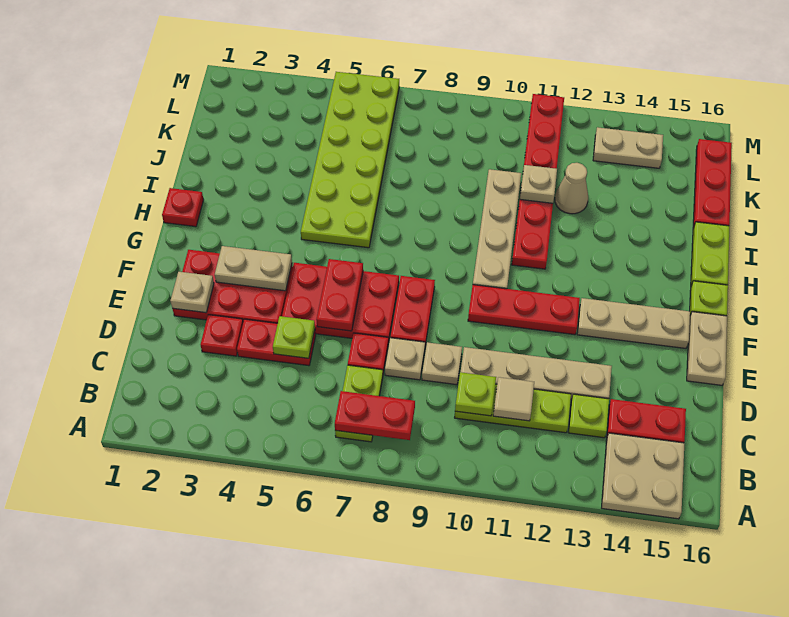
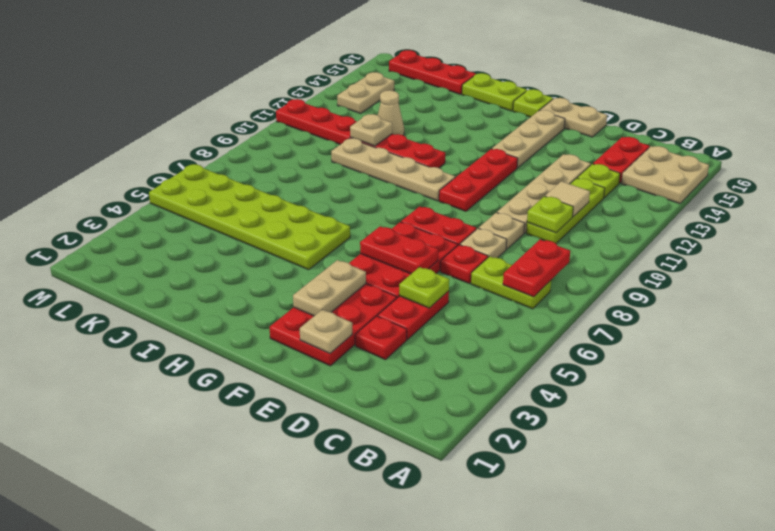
red 1x1 plate [162,188,204,227] -> none

